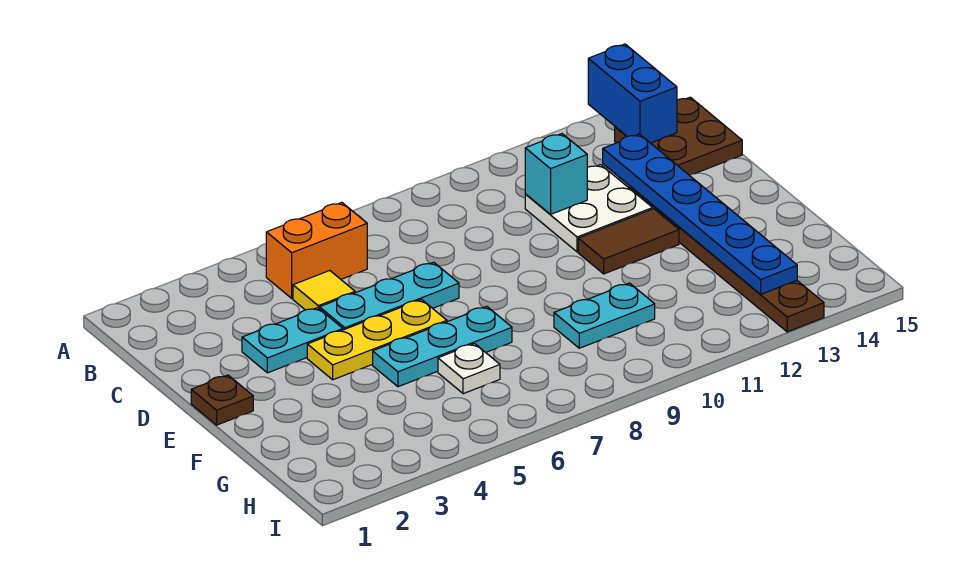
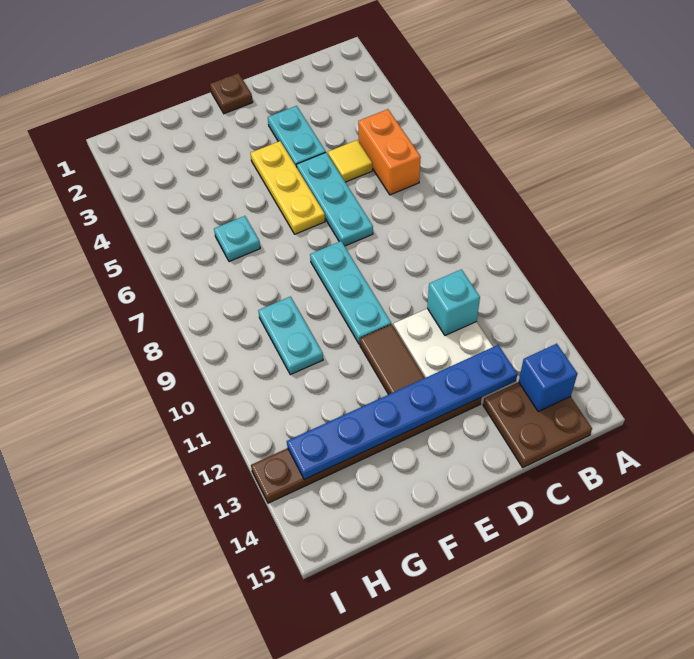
blue 1x2 brick [588,44,677,143] -> blue 1x1 brick [519,344,577,411]
cyan 1x3 plate [373,306,512,387] -> cyan 1x3 plate moved to [310,241,391,344]
white 1x1 plate [438,344,500,394] -> cyan 1x1 plate [214,216,260,262]

